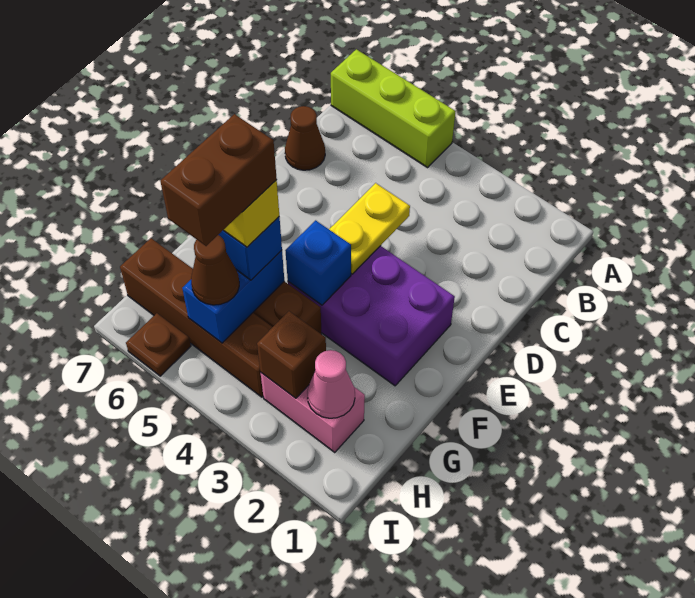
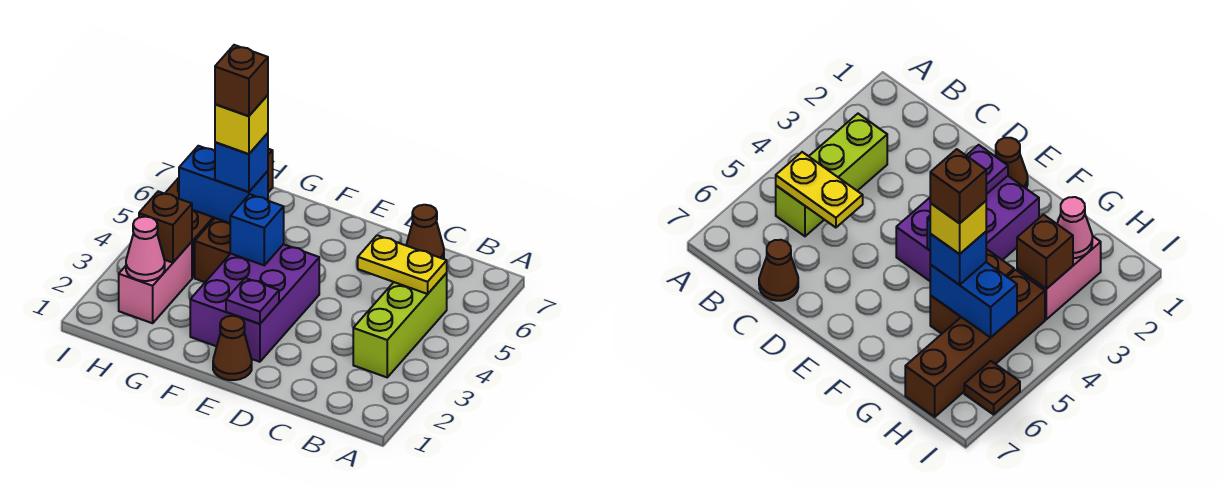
lime 1x3 brick [331,49,456,168] -> lime 1x3 brick moved to [353,273,447,377]
yellow 1x2 plate [329,183,410,274] -> yellow 1x2 plate moved to [358,235,447,294]
none -> purple 1x1 plate [226,278,279,324]
brown 1x2 brick [160,114,277,246] -> brown 1x1 brick [215,45,268,116]
brown 1x1 cone [191,235,239,305] -> brown 1x1 cone moved to [213,316,252,380]

